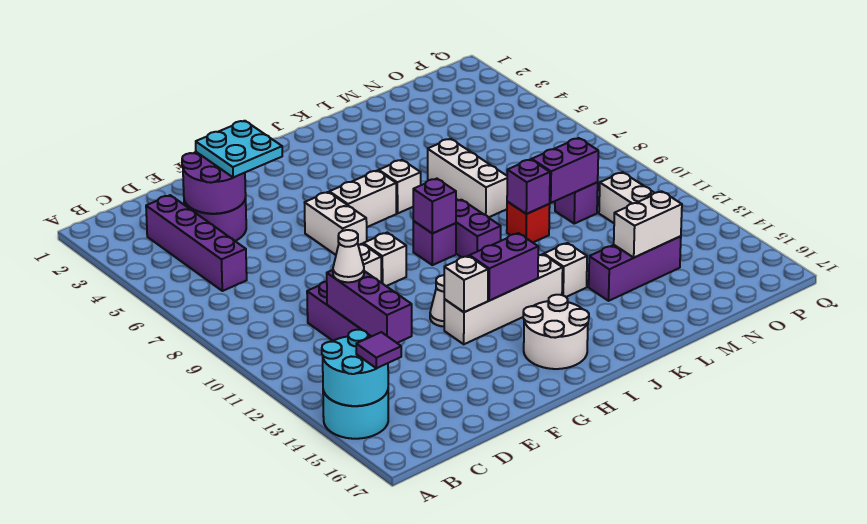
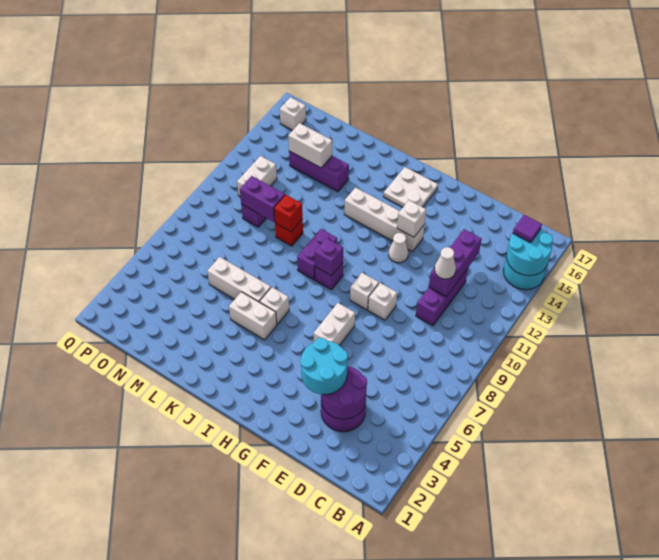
purple 1x4 brick [146,195,247,291] -> none
cyan 2x2 plate [196,121,282,178] -> cyan 2x2 round brick [300,338,348,394]
white 1x2 brick [329,170,396,227] -> white 1x2 brick moved to [229,292,277,340]
purple 1x2 brick [470,233,538,301] -> none
white 2x2 round brick [523,295,589,369] -> white 2x2 plate [384,167,438,207]
white 1x1 brick [544,243,587,297] -> white 1x1 brick moved to [280,97,306,130]
white 1x3 brick [428,139,507,218] -> white 1x3 brick turned to [207,257,271,302]
purple 1x1 brick [507,159,550,214] -> red 1x1 brick [274,195,303,232]

